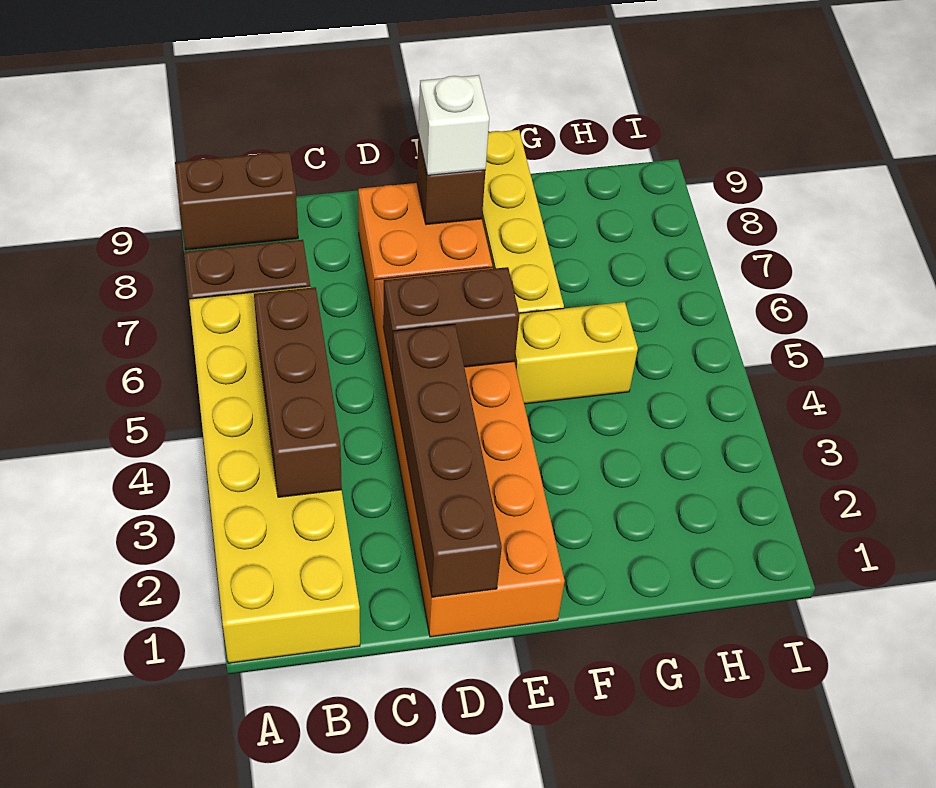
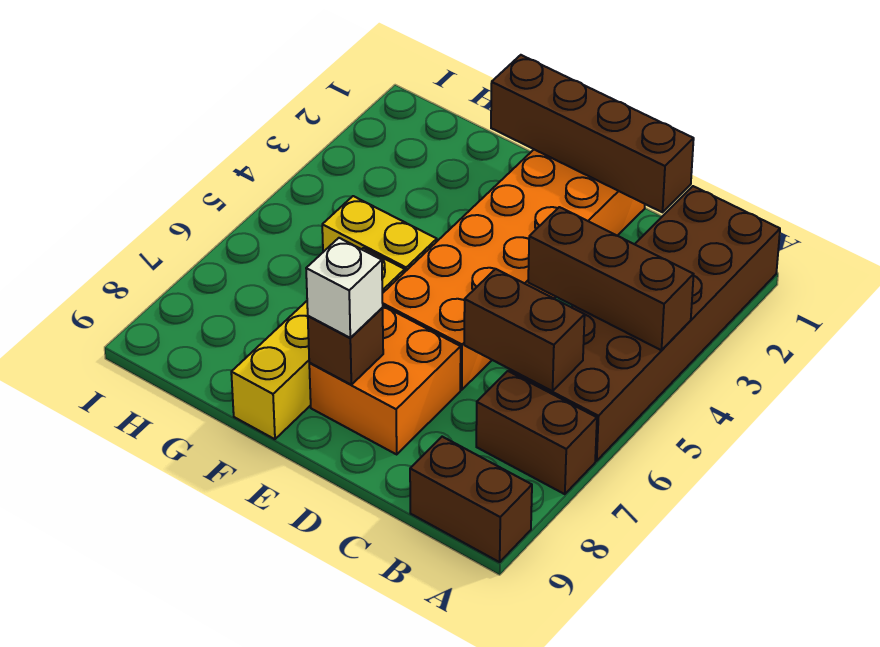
yellow 2x6 brick [189,286,360,663] -> brown 2x6 brick [509,186,780,461]
brown 1x3 brick [254,287,342,497] -> brown 1x3 brick turned to [528,207,694,350]
brown 1x4 brick [392,324,502,597] -> brown 1x4 brick turned to [491,55,694,212]
brown 1x2 brick [383,267,519,373] -> brown 1x2 brick moved to [464,269,585,391]

